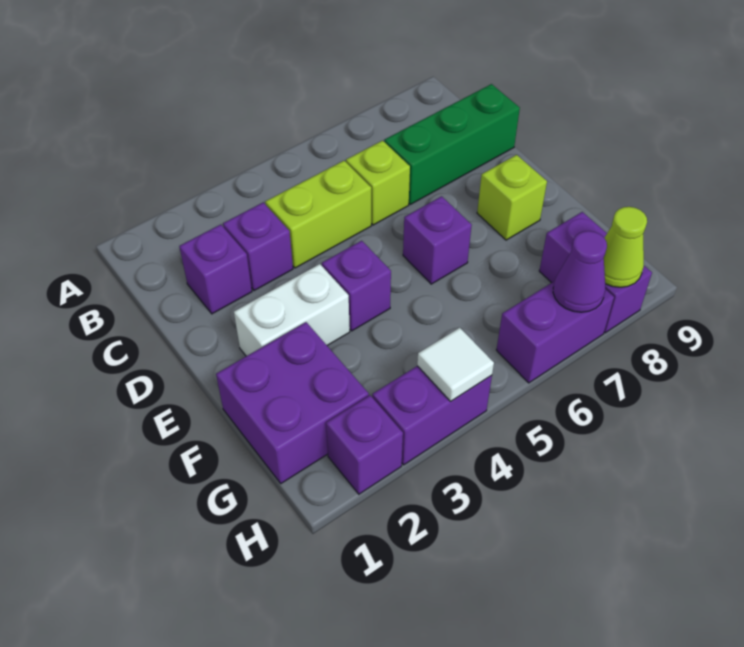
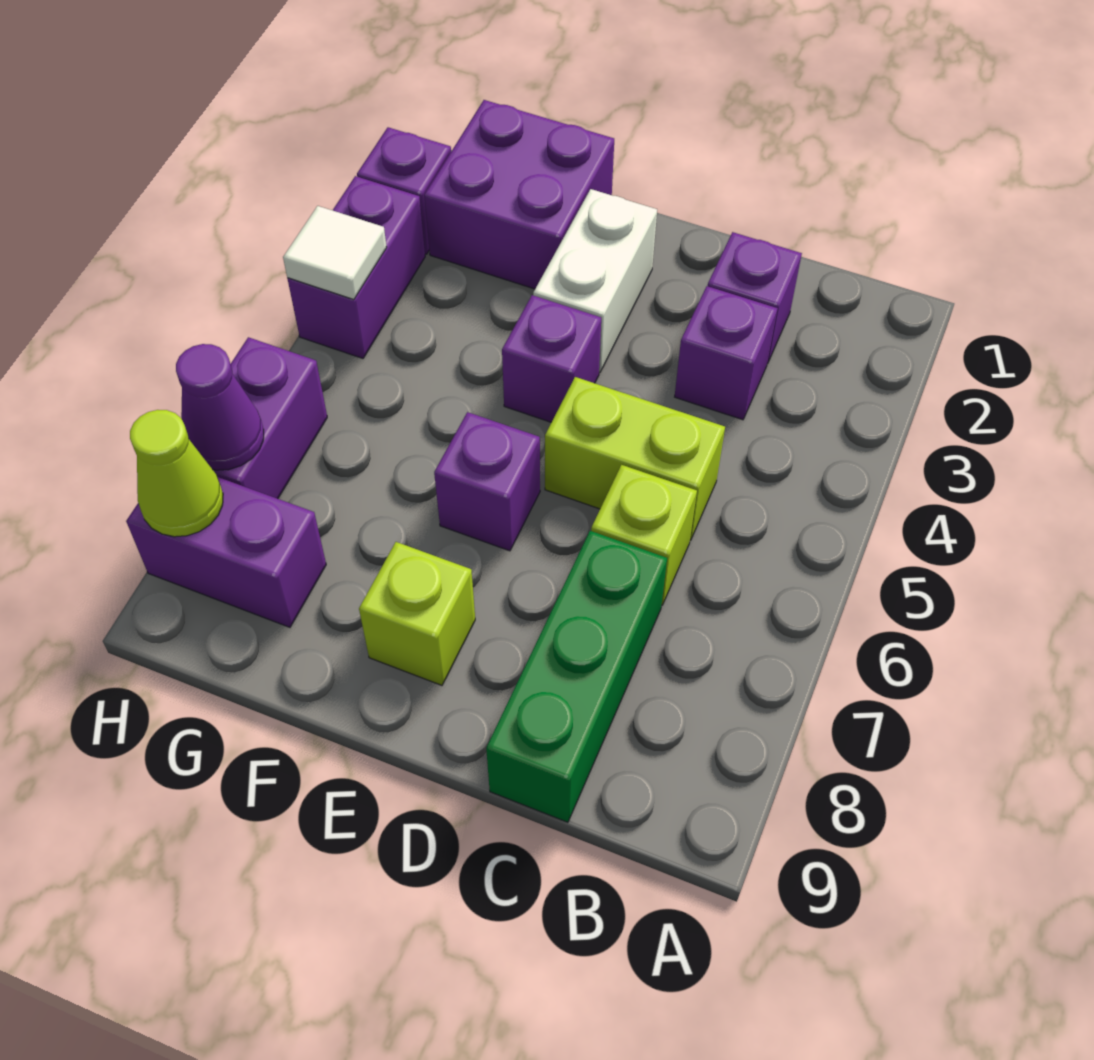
lime 1x2 brick [265,161,371,268] -> lime 1x2 brick turned to [545,377,725,540]

